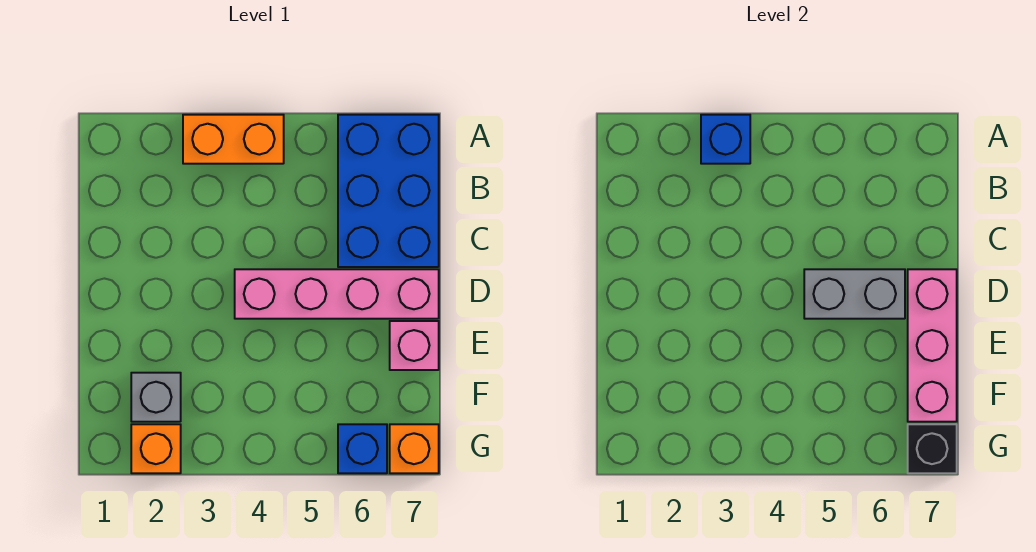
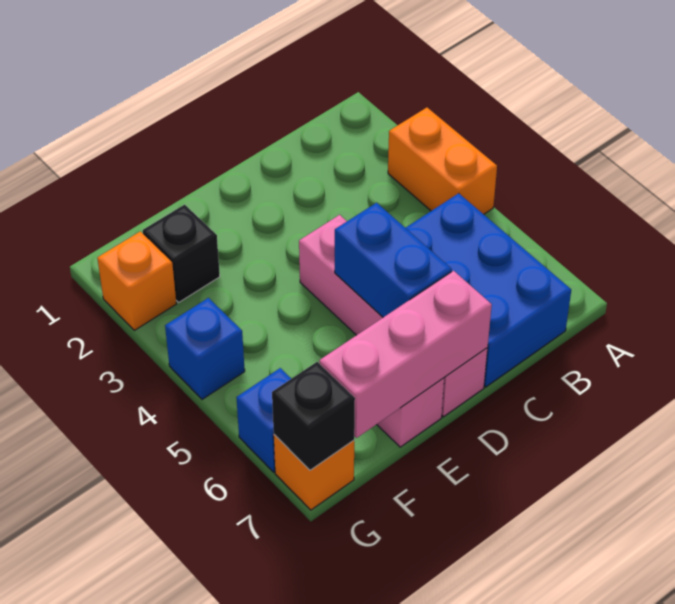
blue 1x1 brick [701,115,750,164] -> blue 1x1 brick moved to [165,298,245,399]
blue 2x3 brick [338,115,439,267] -> blue 2x3 brick turned to [406,193,571,387]
grey 1x2 brick [804,269,905,319] -> blue 1x2 brick [335,203,452,317]
grey 1x1 brick [131,373,181,422] -> black 1x1 brick [143,205,220,302]

